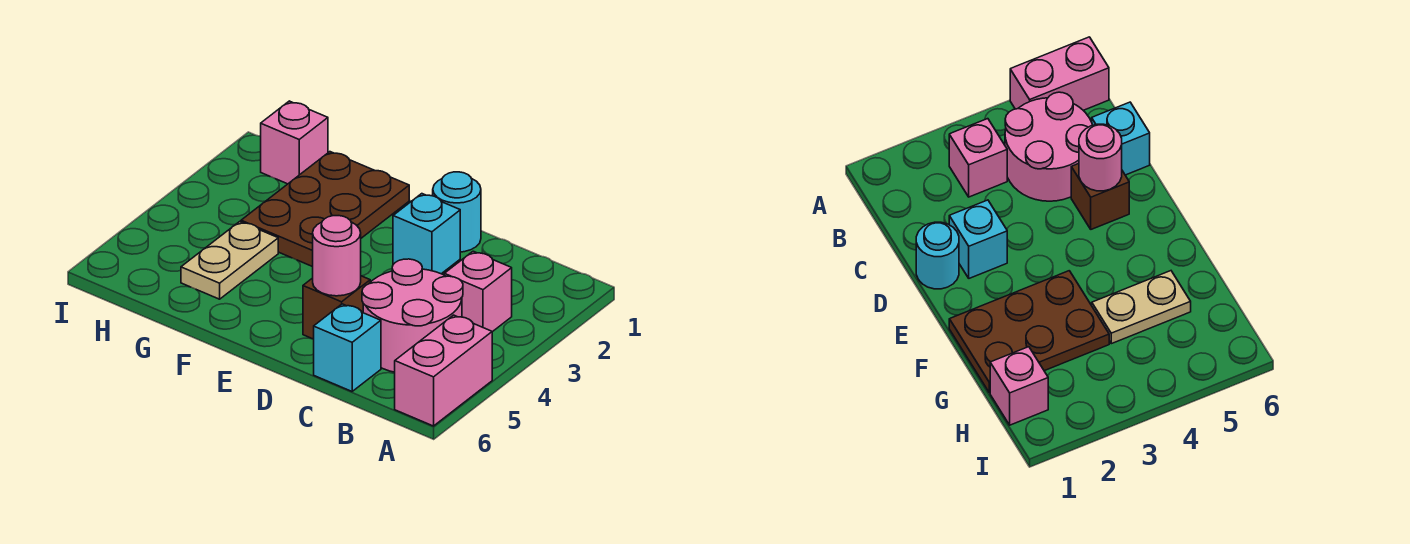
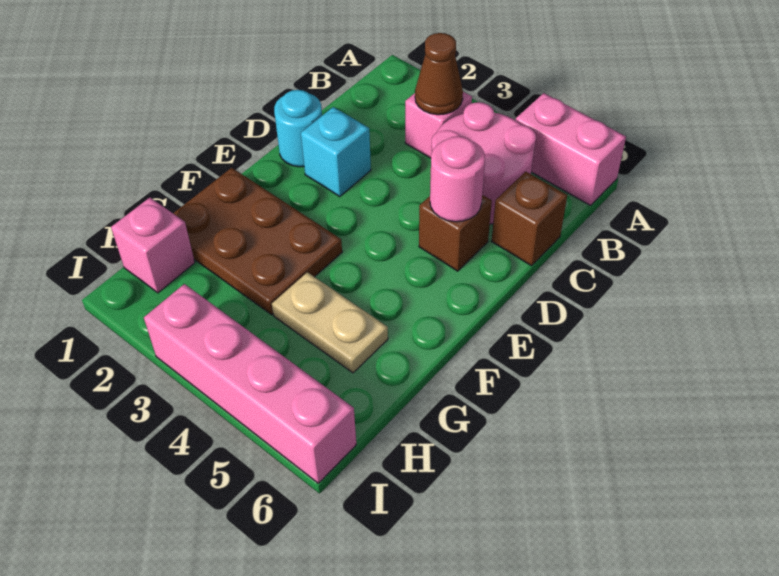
none -> brown 1x1 cone [415,33,463,115]
cyan 1x1 brick [314,304,381,391] -> brown 1x1 brick [492,172,567,266]
none -> pink 1x4 brick [144,284,356,483]

